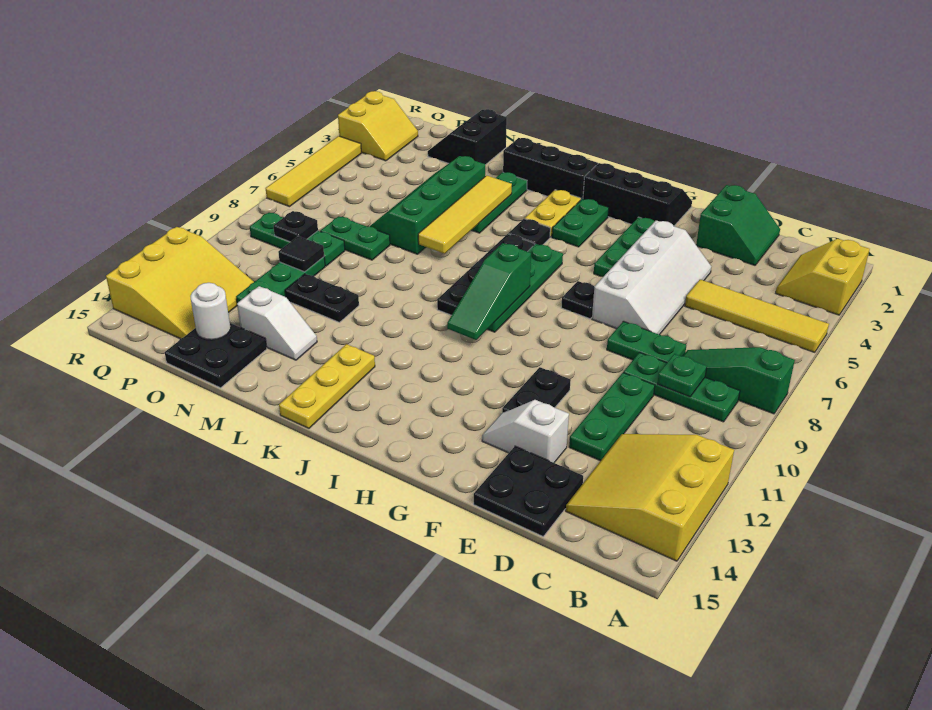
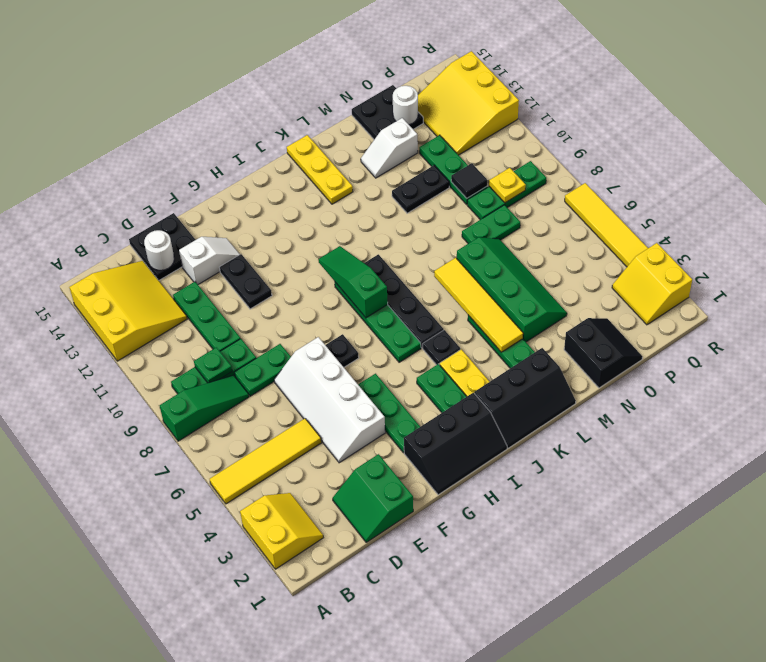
none -> white 1x1 round brick [144,230,174,270]
black 1x1 plate [274,211,318,242] -> yellow 1x1 plate [489,168,526,203]

